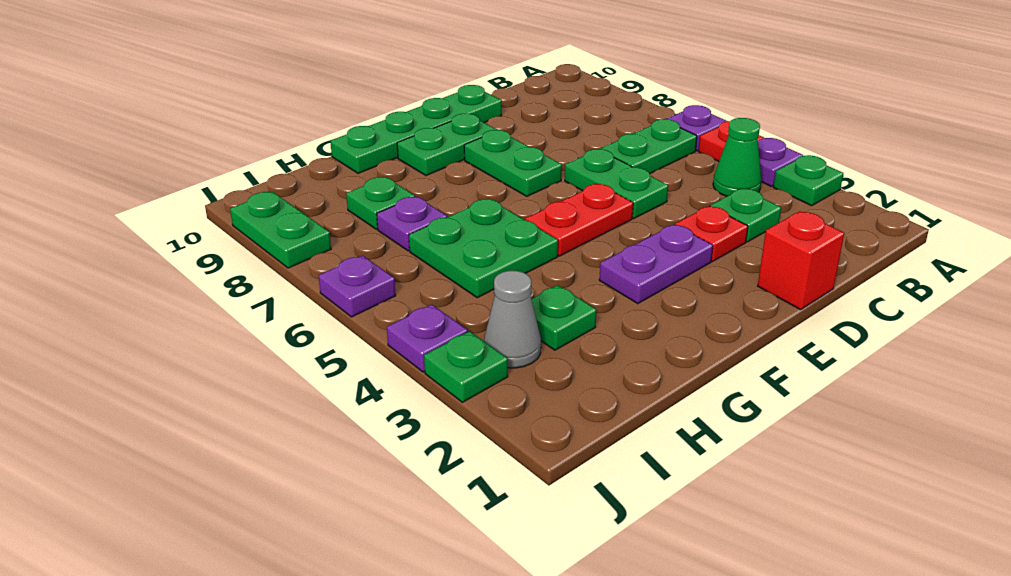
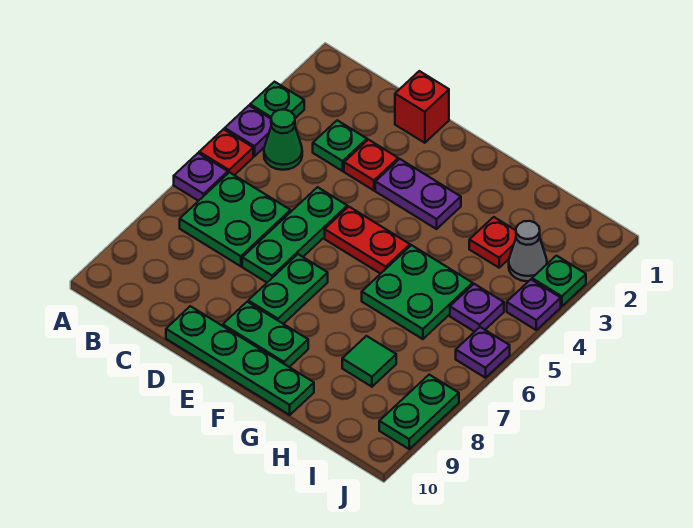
green 1x2 plate [600,119,697,174] -> green 2x2 plate [180,172,291,266]
green 1x2 plate [565,149,668,218] -> green 1x3 plate [242,187,347,282]
green 1x1 plate [531,285,596,350] -> red 1x1 plate [469,217,516,268]
purple 1x1 plate [377,196,447,251] -> purple 1x1 plate moved to [450,284,504,332]
green 1x1 plate [346,177,415,229] -> green 1x1 tile [342,336,396,387]

